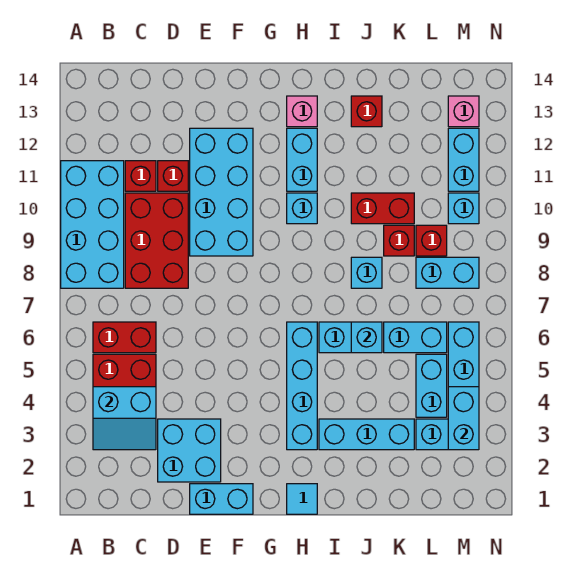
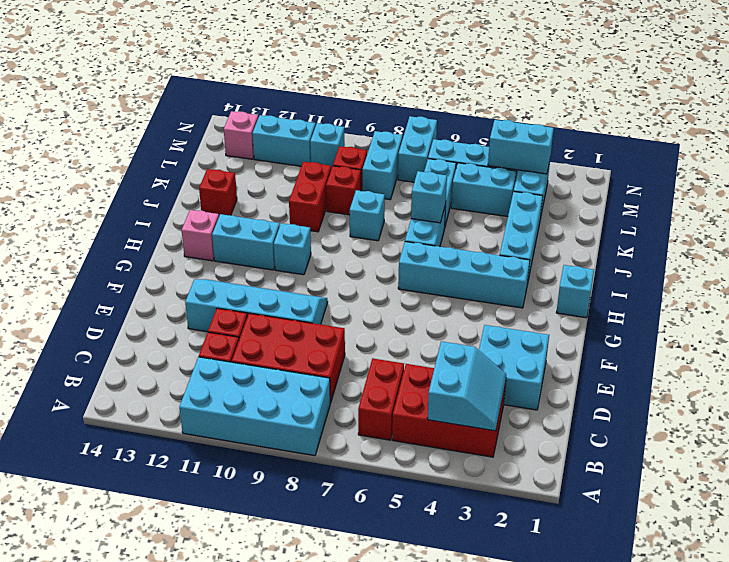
cyan 1x2 brick [190,484,253,514] -> cyan 1x2 brick moved to [398,116,437,182]
cyan 2x4 brick [190,128,253,256] -> cyan 2x4 slope [185,279,328,332]
cyan 1x1 tile [287,484,317,514] -> cyan 1x1 brick [556,265,594,318]

